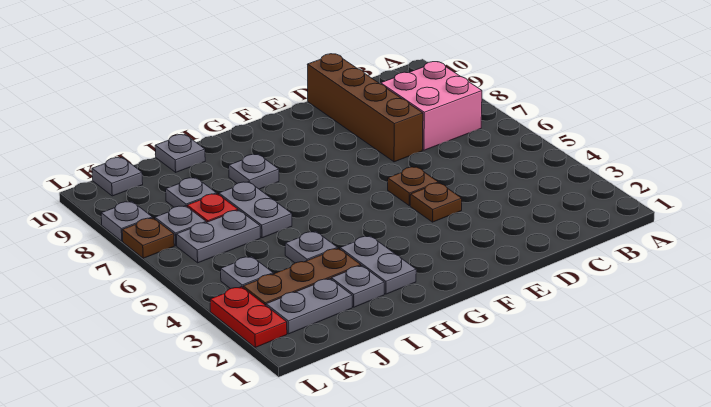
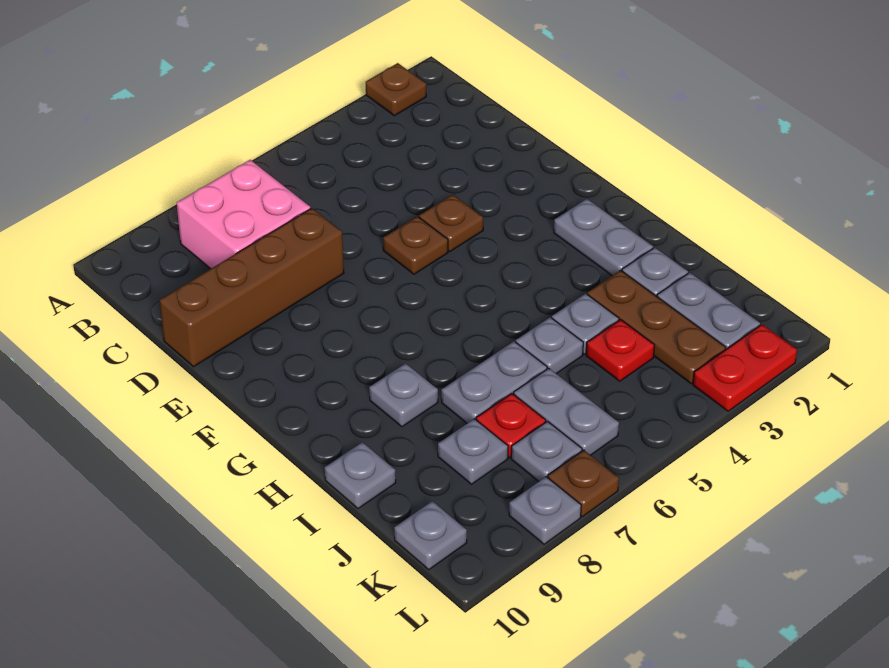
none -> brown 1x1 plate [366,63,426,116]
grey 1x2 plate [340,236,416,294] -> grey 1x2 plate turned to [554,199,653,276]
none -> red 1x1 plate [586,320,655,381]
grey 1x1 plate [221,256,273,289] -> grey 1x1 plate moved to [516,317,583,374]

